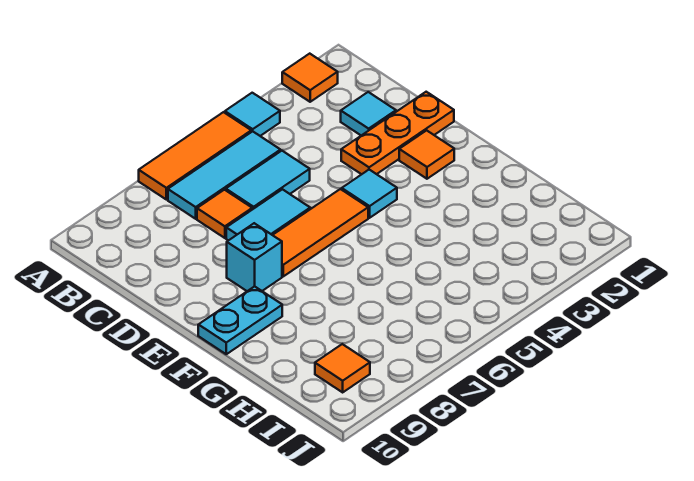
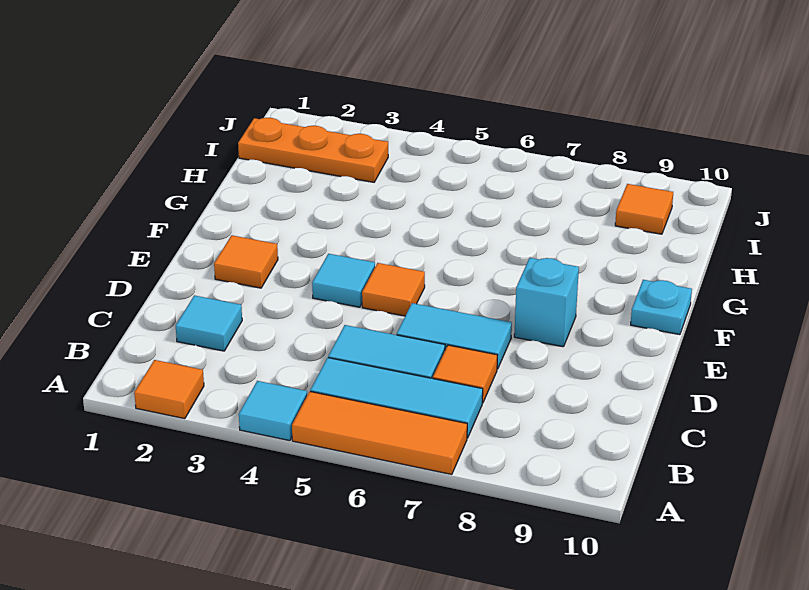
orange 1x3 plate [341,92,454,174] -> orange 1x3 plate moved to [238,118,388,182]
orange 1x3 tile [273,189,368,276] -> orange 1x1 tile [362,263,425,316]
cyan 1x2 plate [198,286,282,354] -> cyan 1x1 plate [631,280,692,335]

